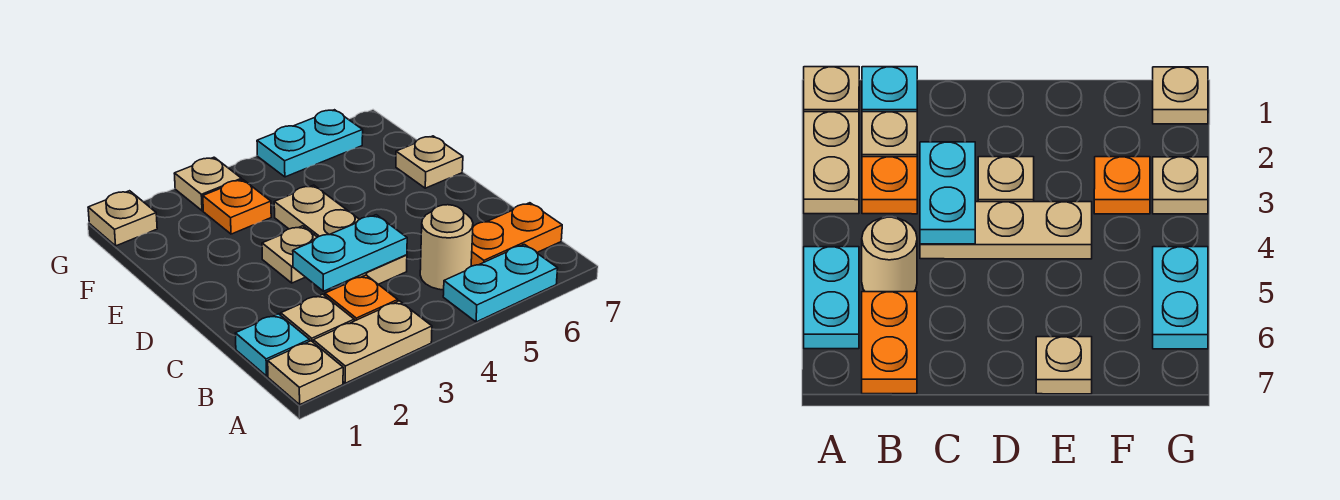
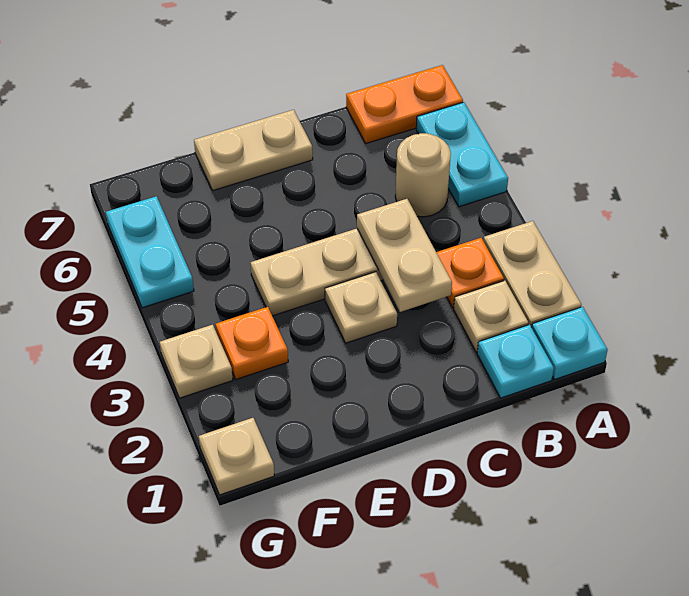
tan 1x1 plate [268,341,343,404] -> cyan 1x1 plate [532,307,607,380]
orange 1x2 plate [471,203,562,266] -> orange 1x2 plate turned to [346,65,463,143]
cyan 1x2 plate [293,215,407,291] -> tan 1x2 plate [357,199,452,312]
tan 1x1 plate [396,136,463,188] -> tan 1x2 plate [194,110,313,191]

